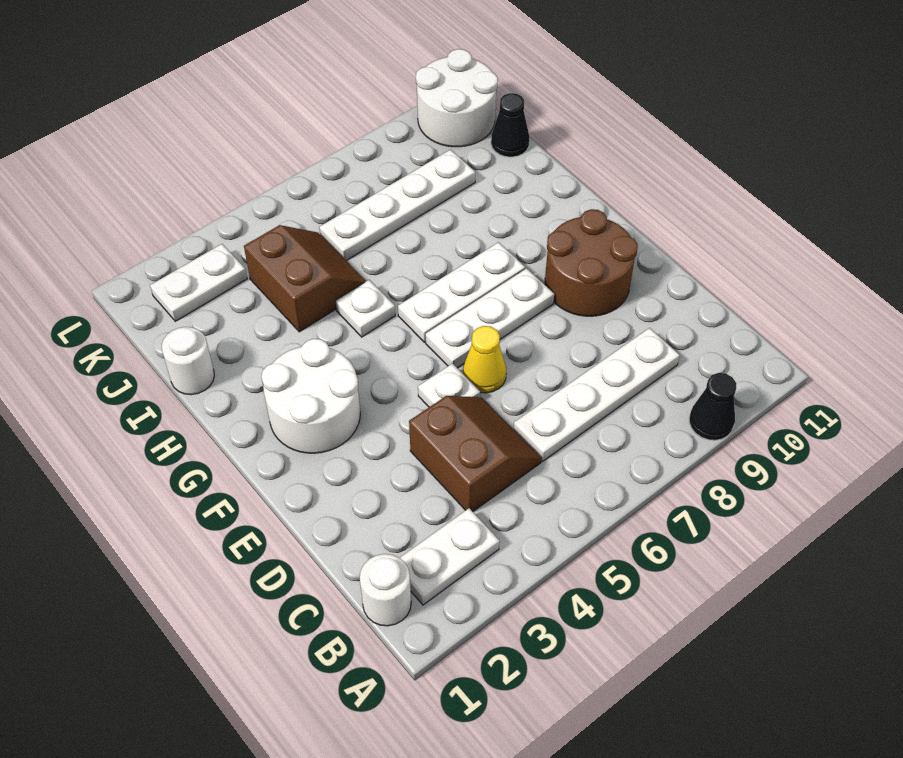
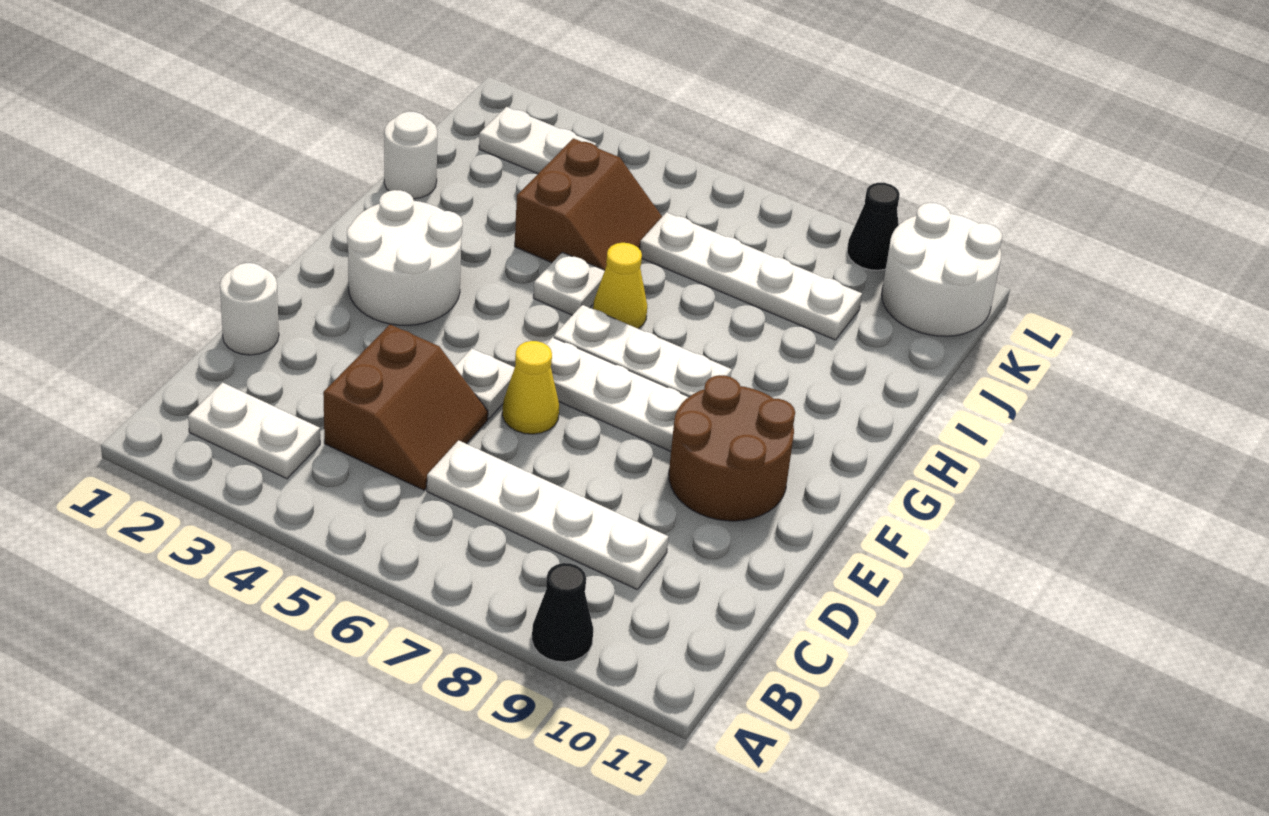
white 1x1 round brick [360,554,411,626] -> white 1x1 round brick moved to [220,263,279,355]
none -> yellow 1x1 cone [593,243,647,329]
black 1x1 cone [491,93,530,157] -> black 1x1 cone moved to [847,183,900,270]

